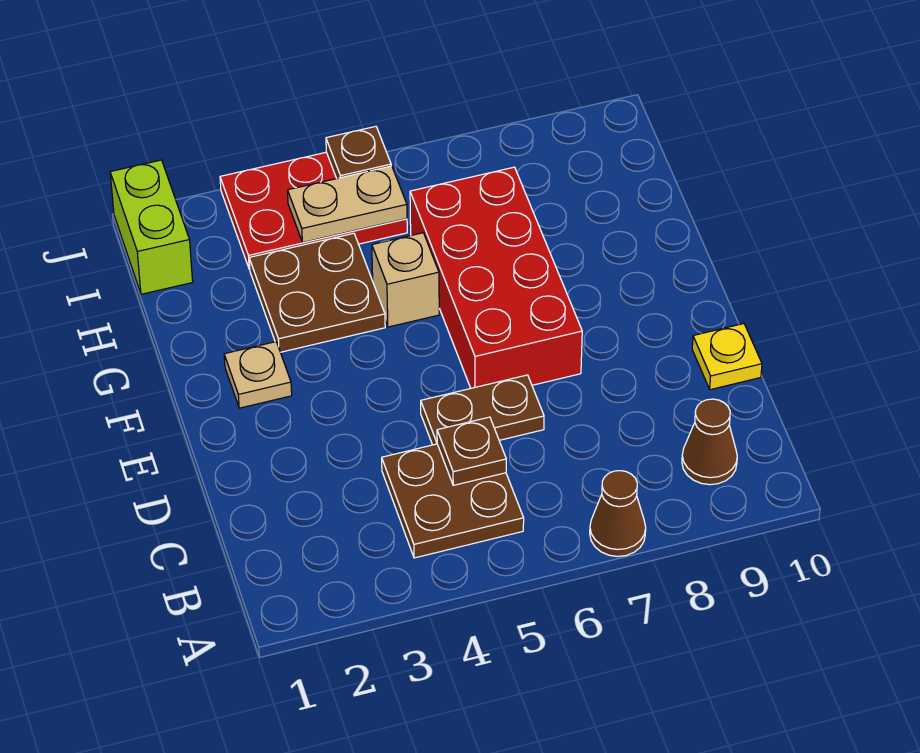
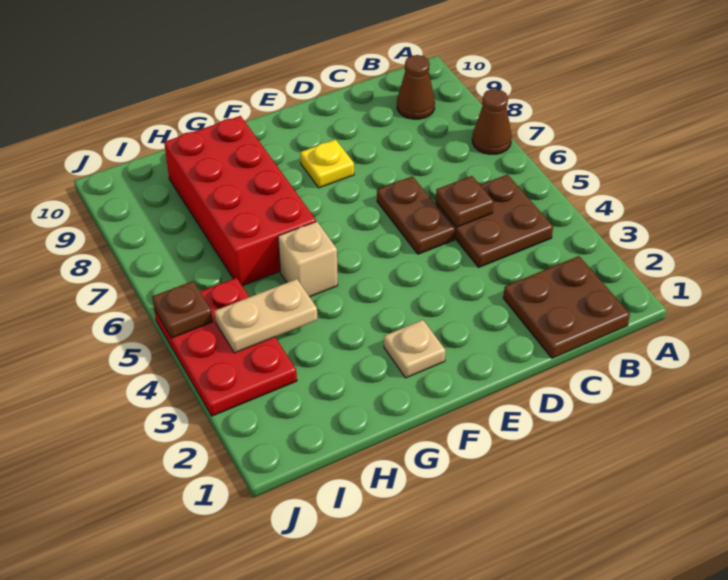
yellow 1x1 plate [692,324,762,390] -> yellow 1x1 plate moved to [300,140,354,188]
red 2x4 brick [410,167,582,388] -> red 2x4 brick turned to [164,116,316,286]
brown 2x2 plate [249,233,385,352] -> brown 2x2 plate moved to [503,256,630,358]
lime 1x2 brick [110,160,193,294] -> none
tan 1x2 plate [288,166,407,242] -> tan 1x2 plate turned to [214,279,317,353]

